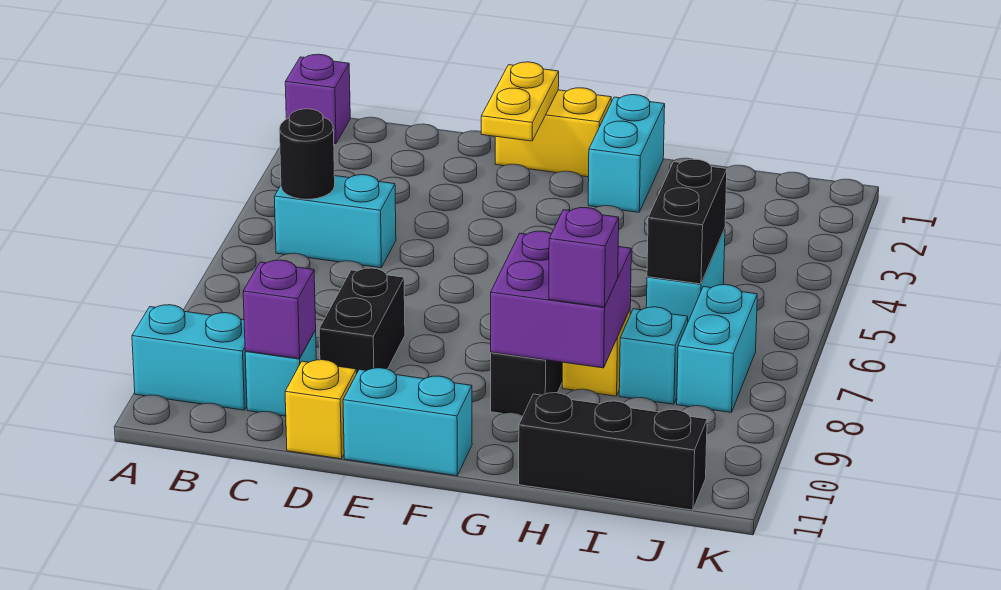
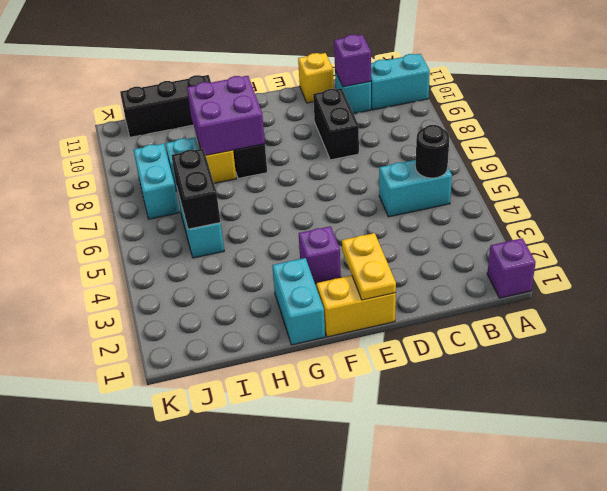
cyan 1x2 brick [343,368,472,476] -> none
purple 1x1 brick [549,208,619,307] -> purple 1x1 brick moved to [299,226,341,284]

